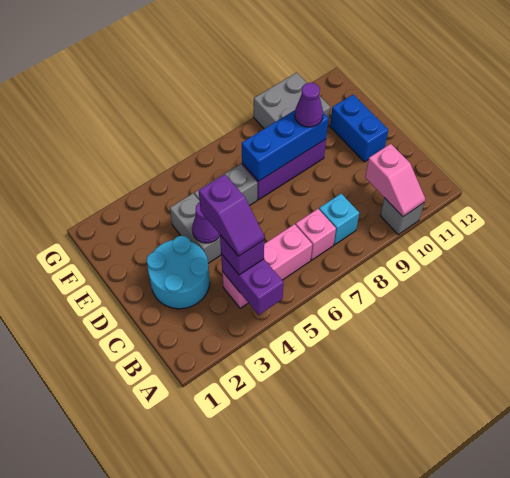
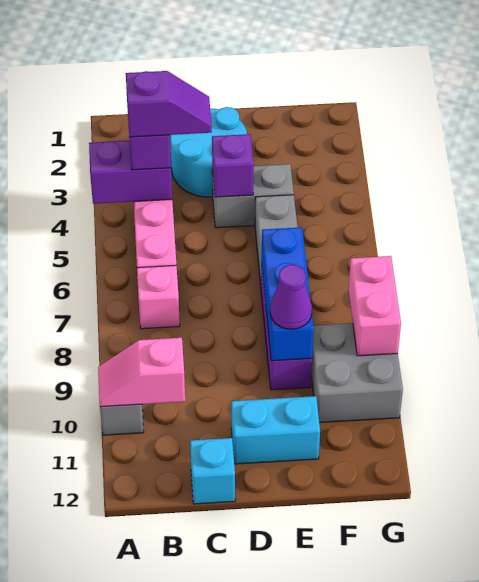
purple 1x2 slope [199,174,264,256] -> purple 1x2 slope turned to [126,71,212,137]
cyan 1x1 brick [319,194,359,244] -> cyan 1x1 brick moved to [190,438,235,504]
purple 1x1 cone [192,202,220,243] -> purple 1x1 brick [212,134,254,197]
blue 1x2 brick [330,95,388,162] -> cyan 1x2 brick [231,396,320,464]
none -> pink 1x2 brick [349,256,401,356]

